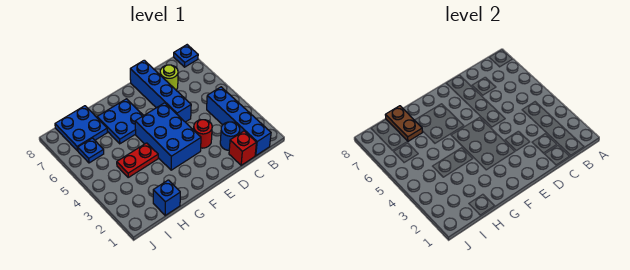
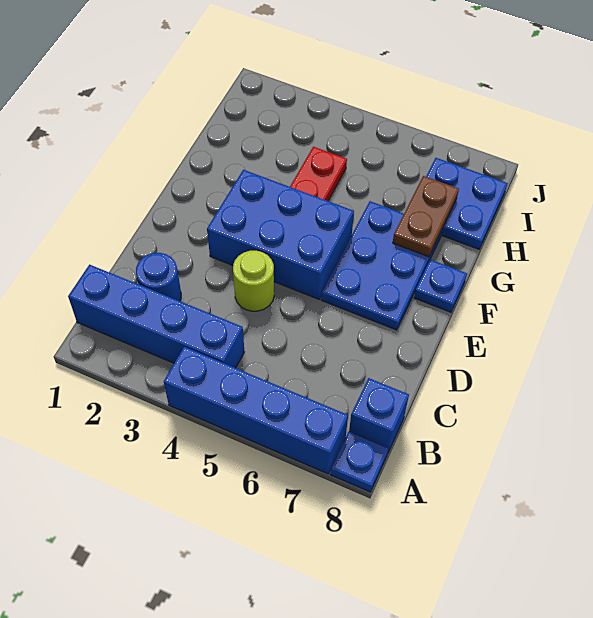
red 1x1 brick [229,131,256,165] -> none
lime 1x1 round brick [160,65,178,90] -> lime 1x1 round brick moved to [233,251,274,311]
red 1x1 round brick [194,120,212,148] -> none
blue 1x4 brick [130,60,191,122] -> blue 1x4 brick moved to [164,347,348,474]
blue 2x2 plate [97,99,144,144] -> blue 2x3 plate [321,201,442,330]
blue 1x1 brick [153,180,180,215] -> blue 1x1 brick moved to [349,378,409,452]
brown 1x2 plate [386,106,423,141] -> brown 1x2 plate turned to [393,176,459,257]
blue 1x1 plate [78,138,104,163] -> blue 1x1 plate moved to [414,260,467,312]

